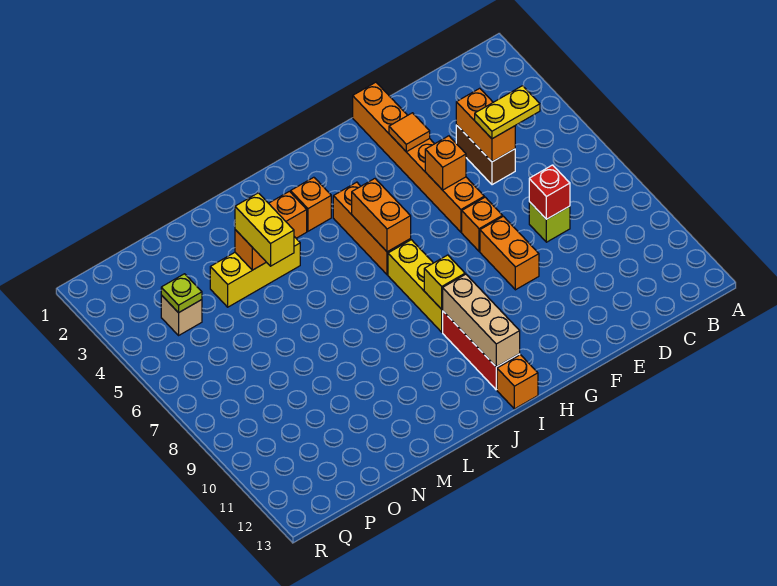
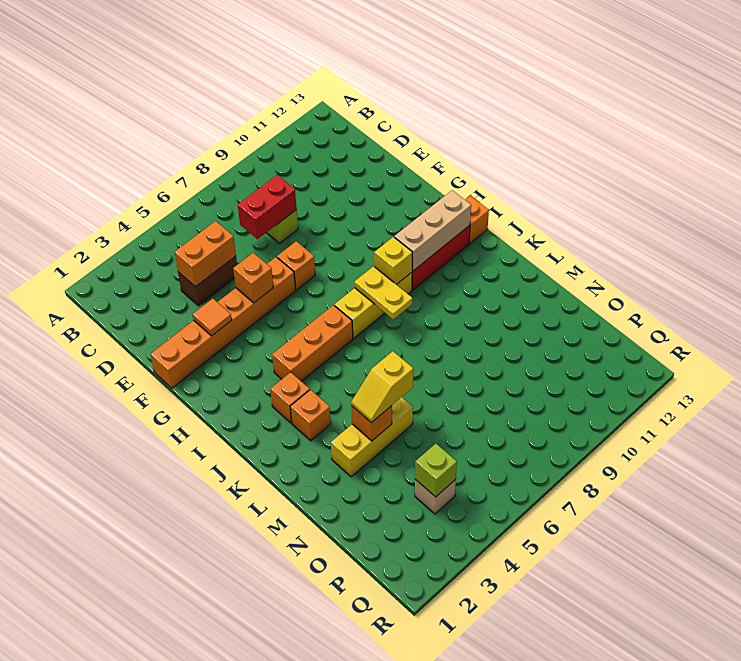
yellow 1x2 plate [475,86,540,139] -> yellow 1x2 plate moved to [354,266,412,319]
red 1x1 brick [529,165,570,219] -> red 1x2 brick [238,175,297,239]
orange 1x2 brick [480,216,539,290] -> none
orange 1x2 brick [352,179,411,252] -> none
yellow 1x3 brick [210,237,300,307] -> yellow 1x3 brick turned to [331,397,413,477]
yellow 1x2 brick [235,193,294,266] -> yellow 1x2 slope [351,351,413,423]
lime 1x1 plate [161,274,202,313] -> lime 1x1 brick [415,444,457,497]

